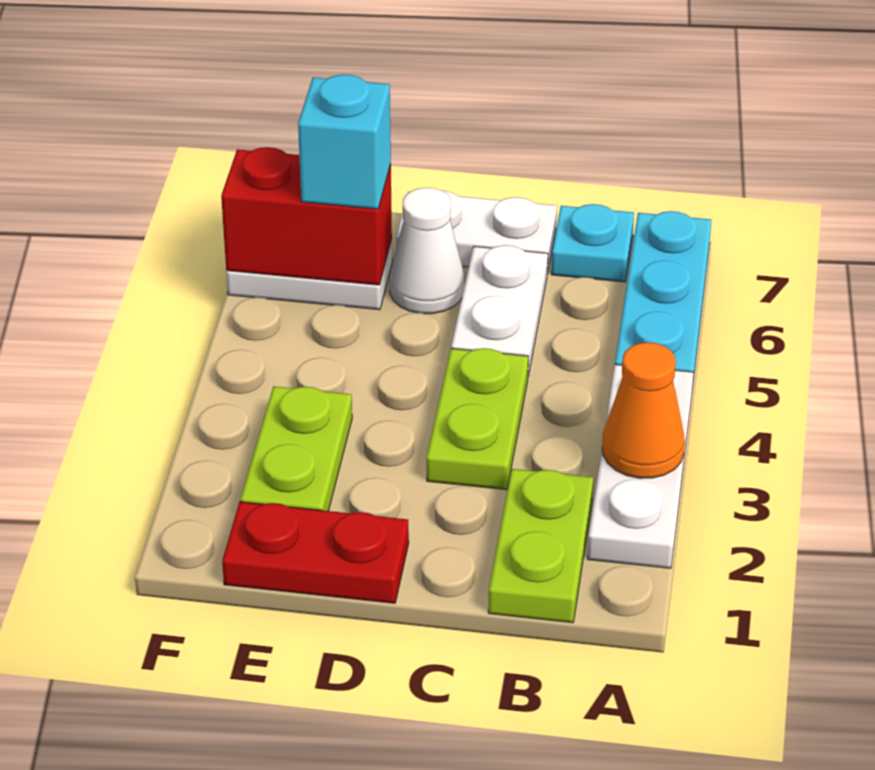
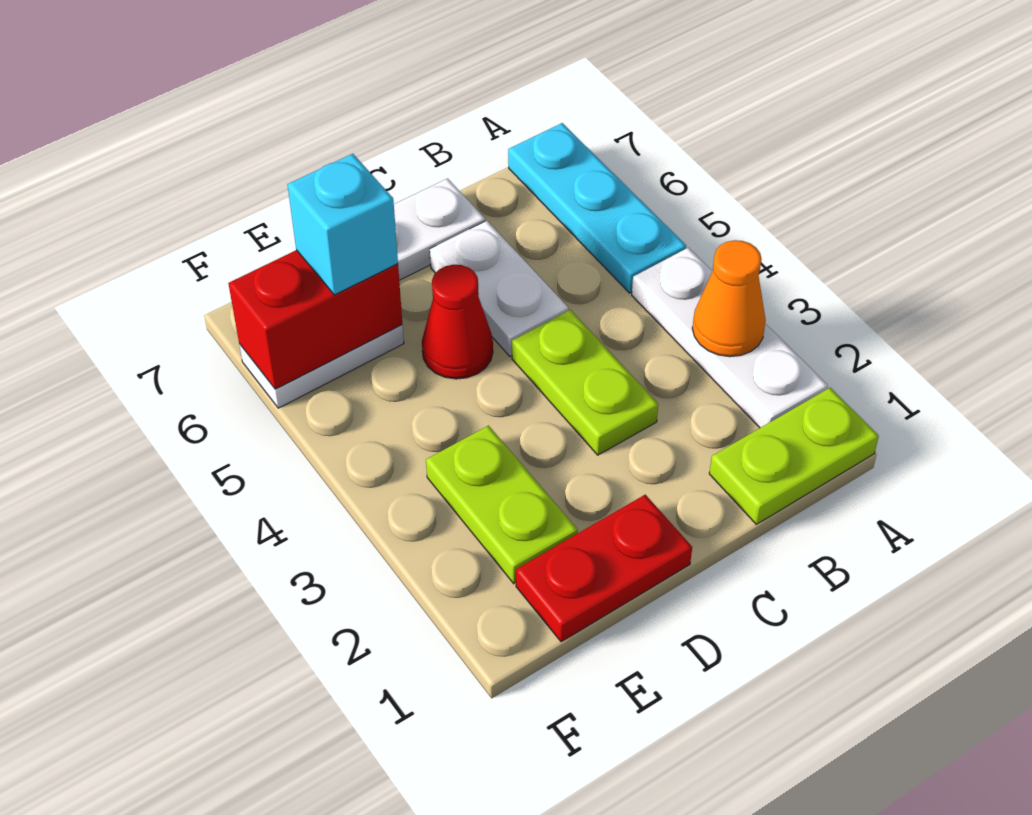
lime 1x2 plate [488,469,593,623] -> lime 1x2 plate turned to [709,388,879,524]
cyan 1x1 plate [551,204,634,282] -> none
none -> red 1x1 cone [422,265,493,379]
white 1x1 cone [390,187,464,314] -> none

